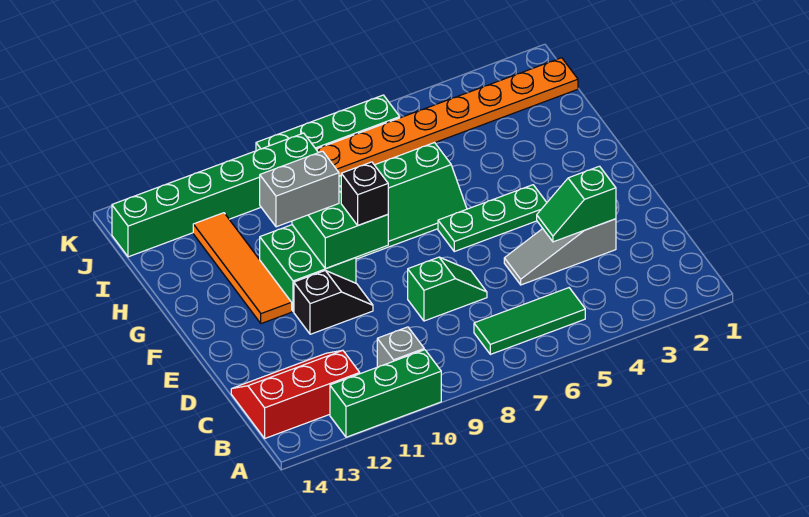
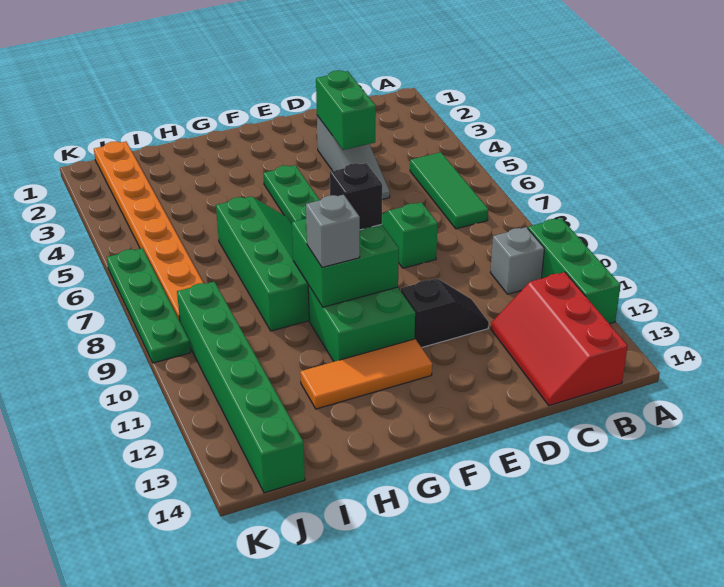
green 1x2 slope [537,166,616,242] -> green 1x2 brick [316,70,376,150]
black 1x2 slope [294,271,373,334] -> black 1x2 slope turned to [400,279,489,348]
orange 1x4 tile [193,213,292,324] -> orange 1x3 tile [300,339,432,409]
grey 1x2 brick [260,151,339,227] -> grey 1x1 brick [306,195,360,267]

